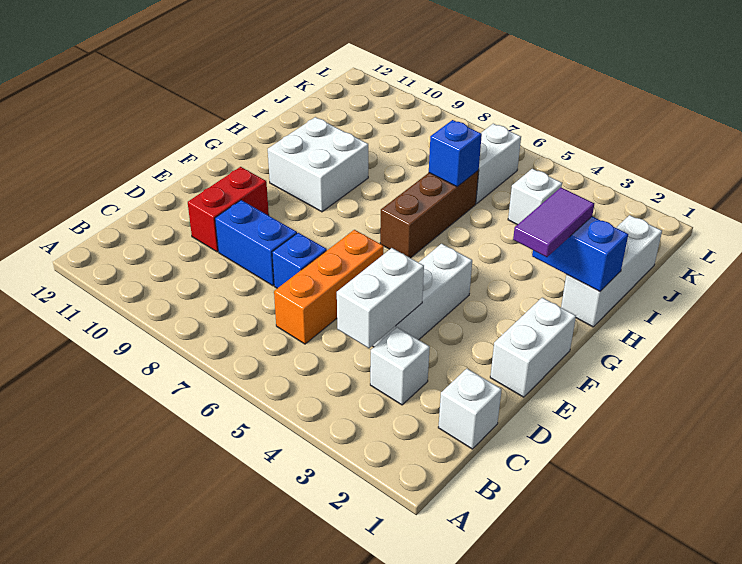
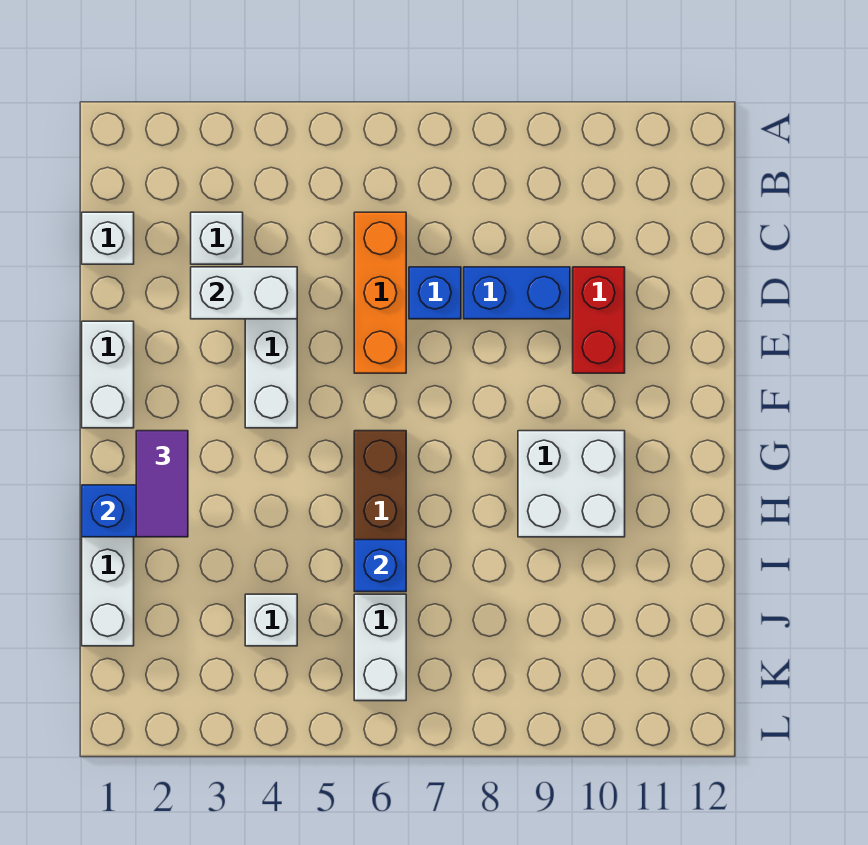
white 1x2 brick [337,248,424,348] -> white 1x2 brick turned to [191,267,297,319]

